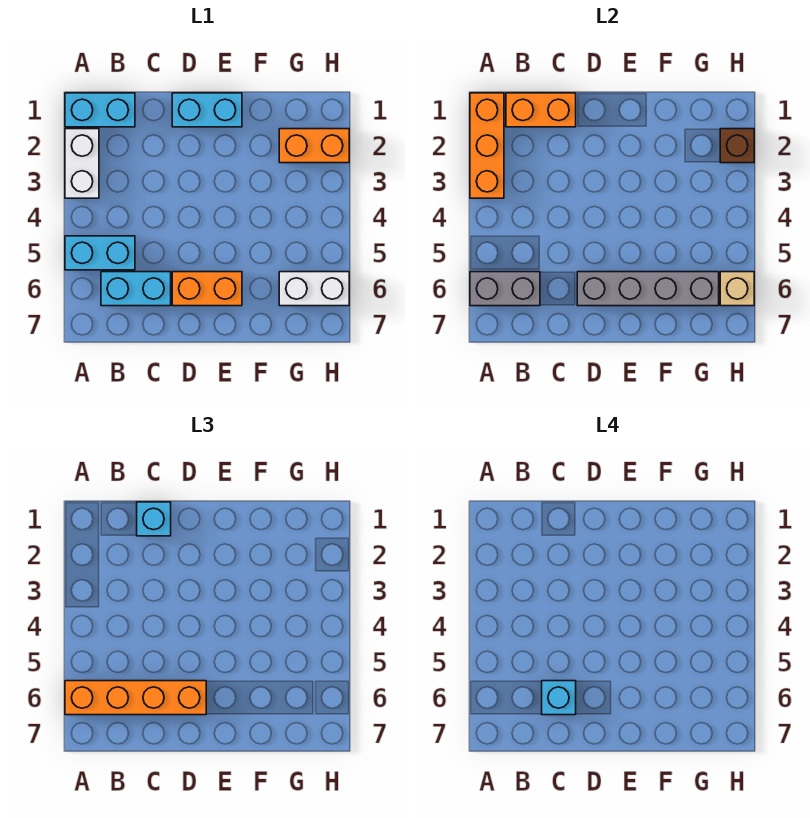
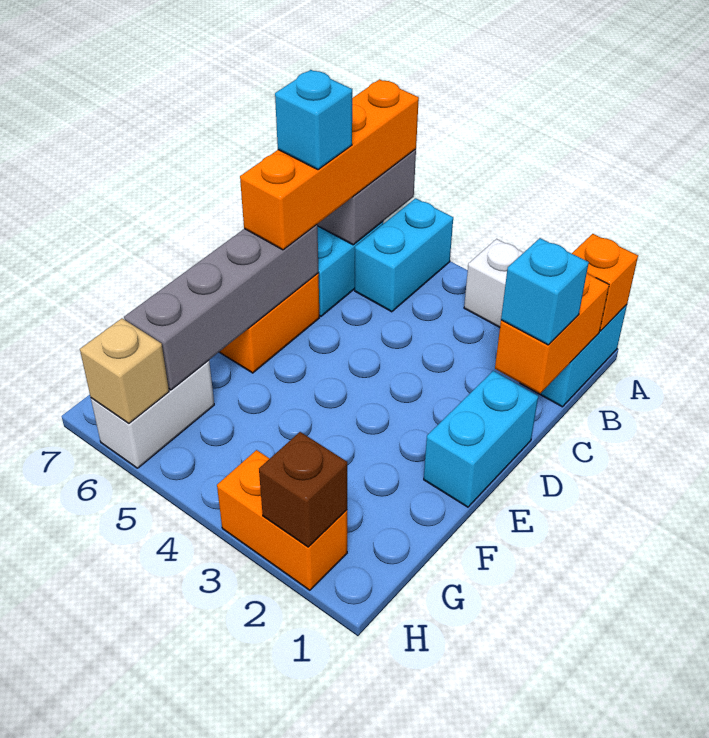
orange 1x3 brick [470,93,504,198] -> orange 1x1 brick [572,234,638,331]
orange 1x2 brick [279,129,349,163] -> orange 1x2 brick turned to [217,450,347,590]

